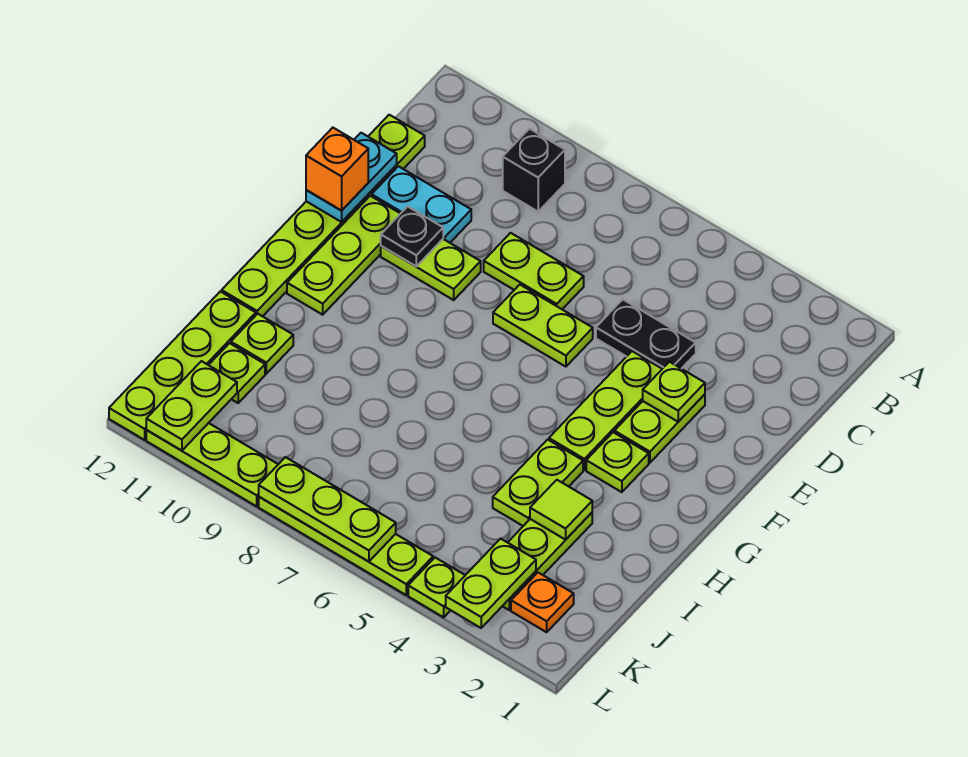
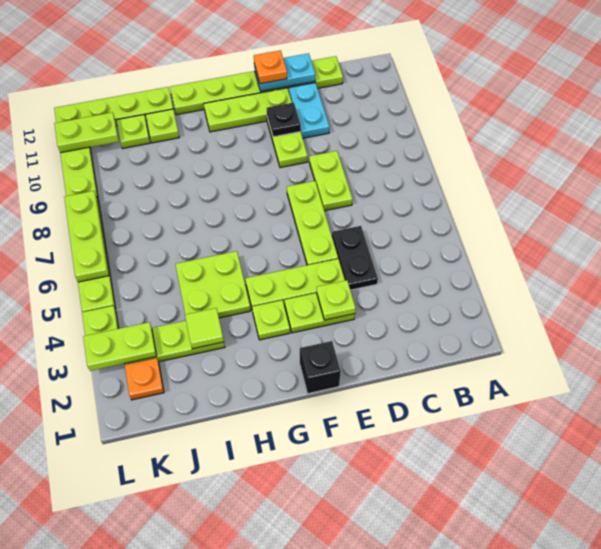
black 1x1 brick [503,129,565,212] -> black 1x1 brick moved to [300,341,341,394]
lime 1x2 plate [493,285,593,367] -> lime 1x3 plate [287,181,338,265]
orange 1x1 brick [306,128,368,210] -> orange 1x1 plate [254,50,287,84]
lime 1x2 plate [493,440,583,526] -> lime 2x2 plate [175,251,251,318]

